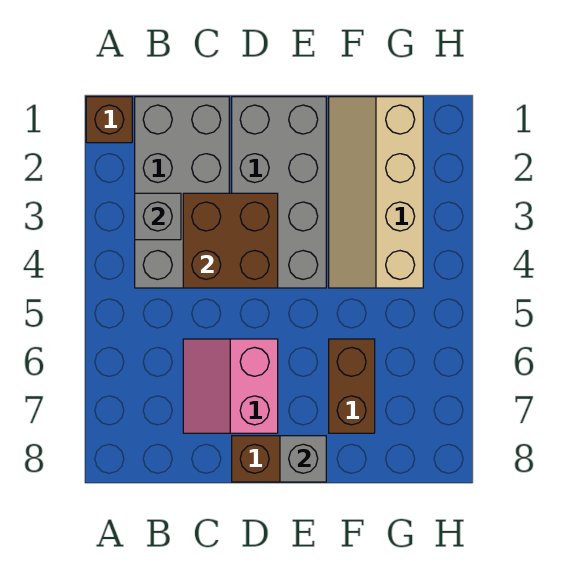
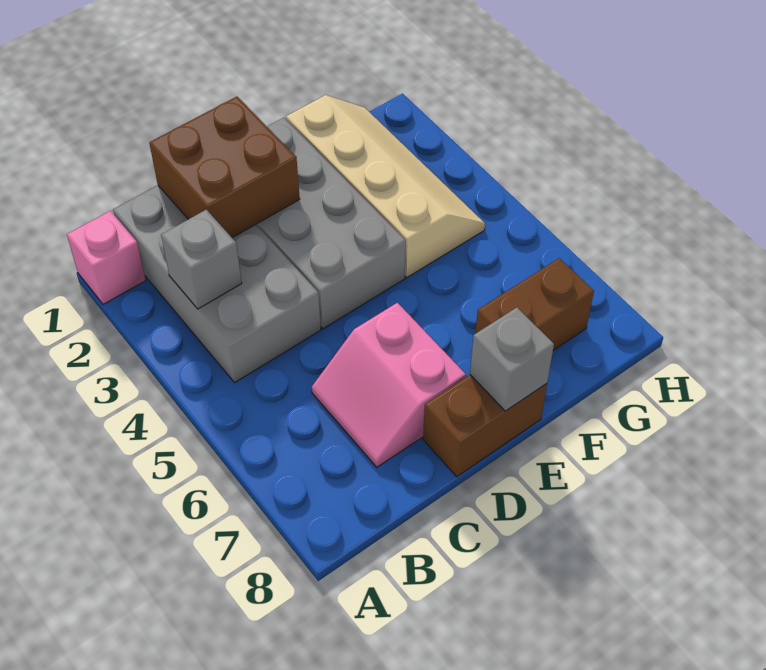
brown 1x1 brick [86,97,132,143] -> pink 1x1 brick [67,211,146,304]
brown 2x2 brick [183,193,278,288] -> brown 2x2 brick moved to [149,96,300,238]
tan 2x4 slope [329,97,423,288] -> tan 2x4 slope turned to [286,95,485,278]
brown 1x2 brick [329,339,375,433] -> brown 1x2 brick turned to [475,258,594,350]

